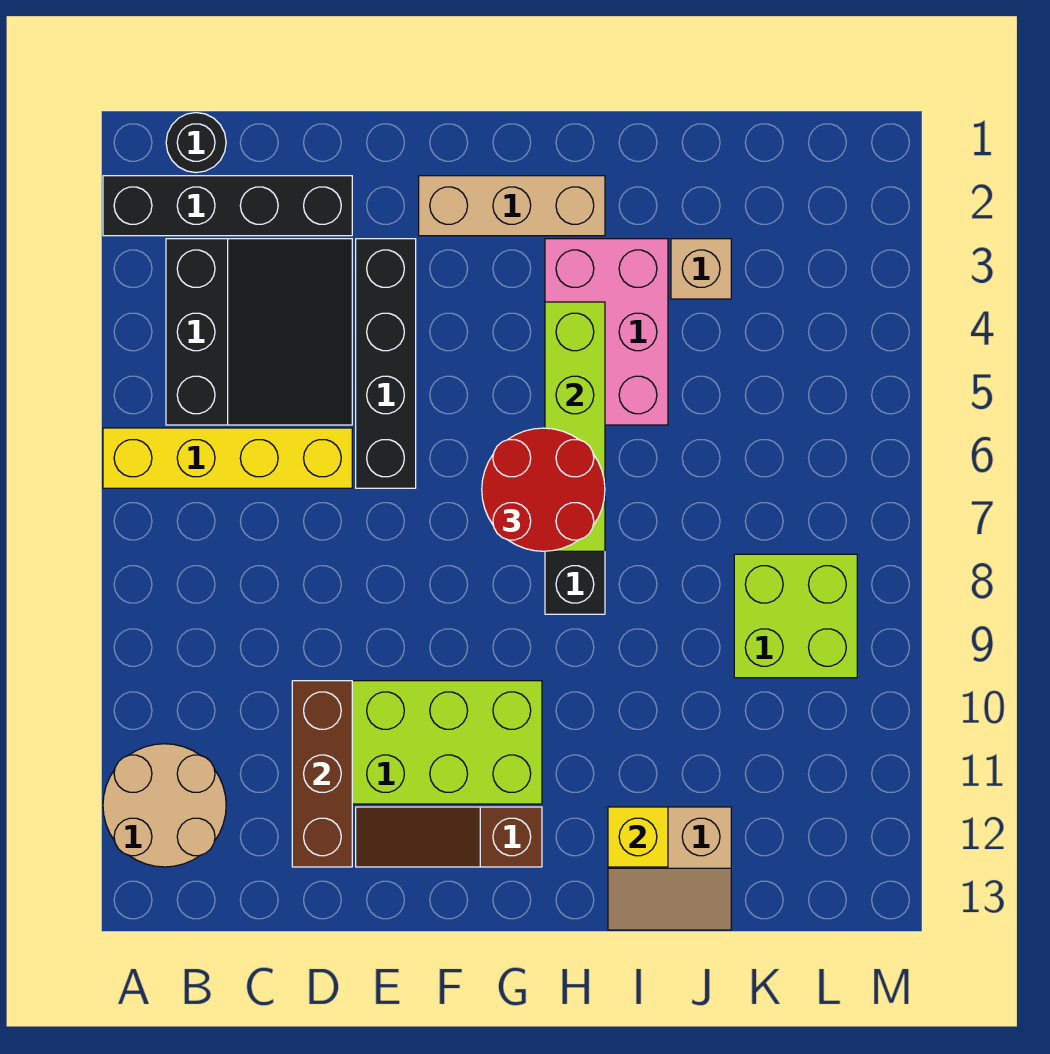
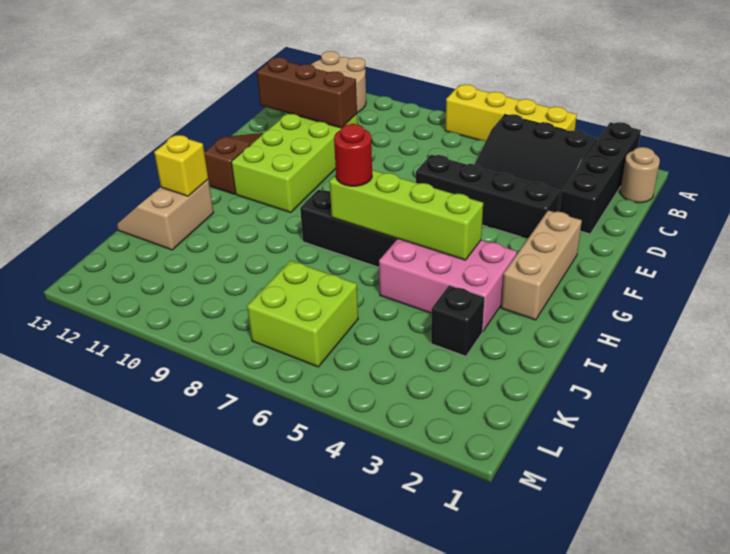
yellow 1x4 brick [103,428,352,488] -> yellow 1x4 brick turned to [445,85,577,141]
black 1x1 round brick [166,113,226,173] -> tan 1x1 round brick [620,147,660,203]
red 2x2 round brick [482,428,605,551] -> red 1x1 round brick [334,124,372,186]
tan 1x1 brick [671,239,731,299] -> black 1x1 brick [431,285,485,356]
lime 2x2 brick [734,554,857,678] -> lime 2x2 brick moved to [247,261,358,367]

